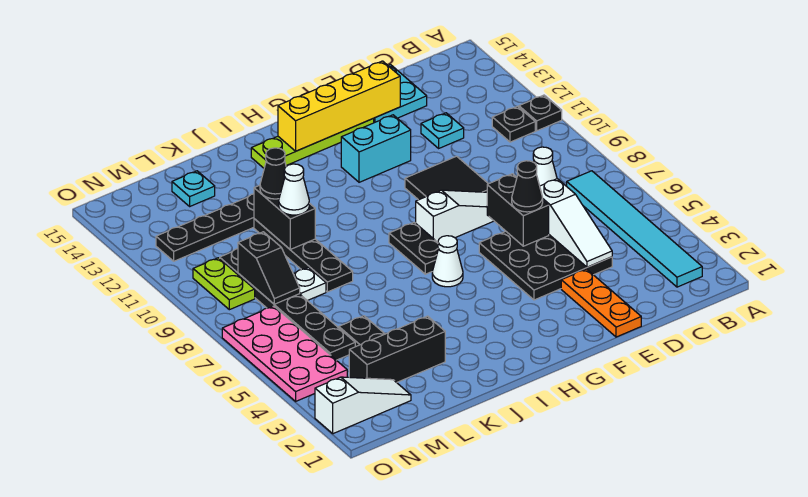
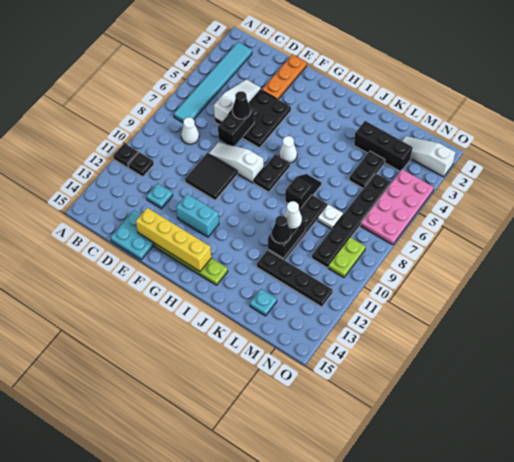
black 1x2 slope [238,232,300,304] -> black 1x2 slope moved to [285,174,322,210]

